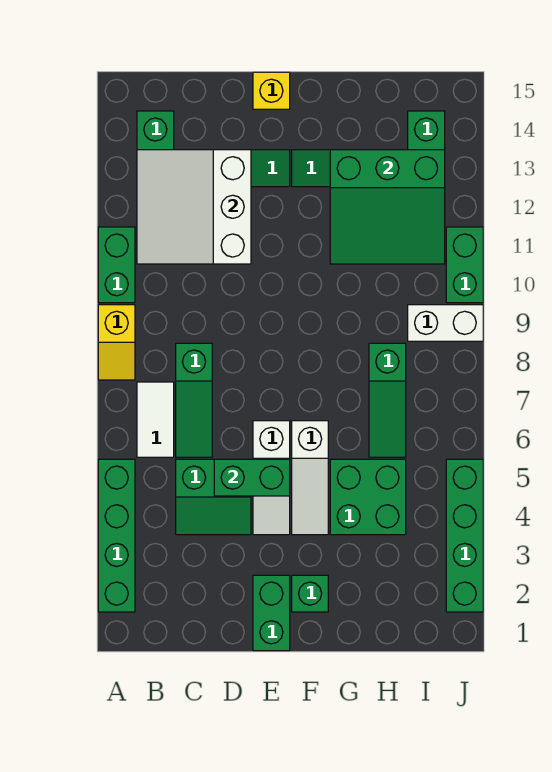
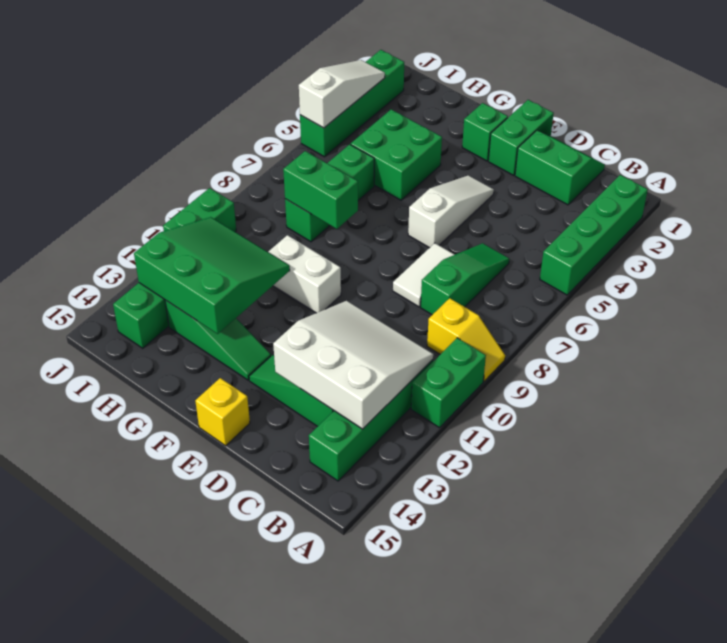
yellow 1x2 slope [98,305,135,380] -> yellow 1x2 slope turned to [427,298,505,381]
white 1x2 tile [137,382,174,457] -> white 1x2 tile moved to [393,243,455,307]
white 3x3 slope [137,150,251,264] -> white 3x3 slope turned to [273,301,433,429]
green 2x2 slope [176,459,251,535] -> green 2x2 slope moved to [515,131,605,205]
green 1x2 brick [214,459,290,496] -> green 1x2 brick moved to [283,151,358,229]
white 1x3 slope [292,421,328,535] -> white 1x3 slope moved to [299,60,385,128]
green 1x3 slope [369,343,406,457] -> green 1x3 brick [285,144,374,242]
white 1x2 brick [408,305,483,341] -> white 1x2 brick moved to [268,235,341,313]

